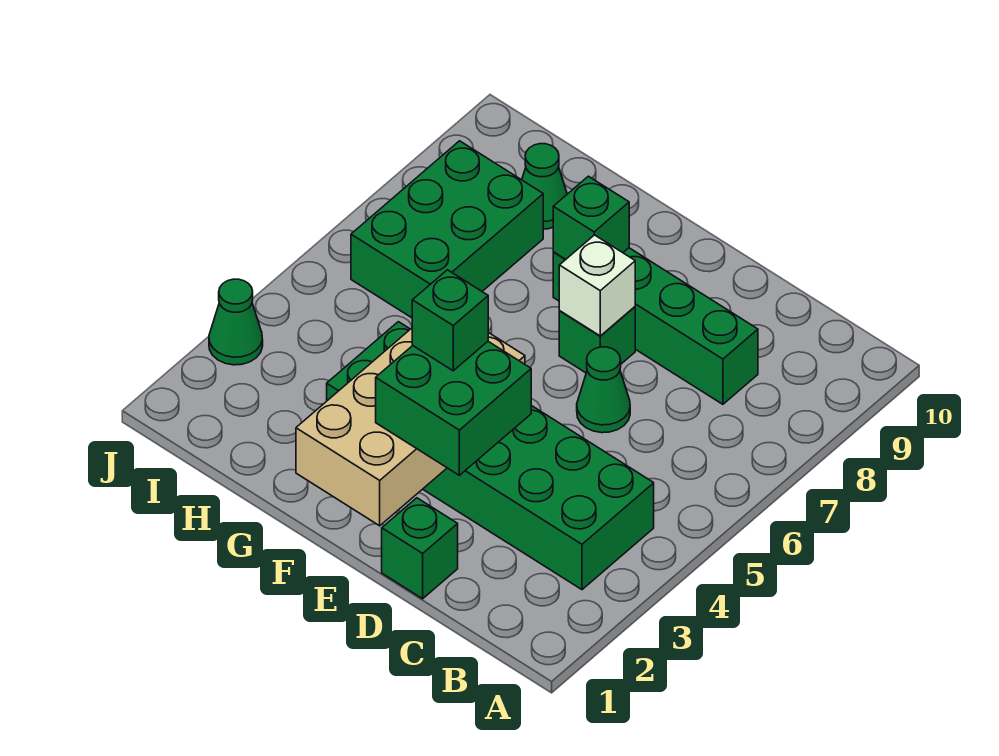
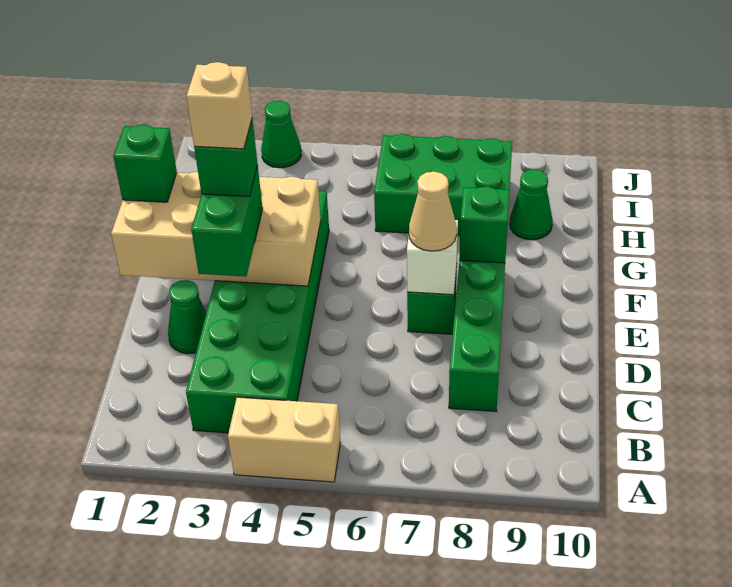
none -> tan 1x2 brick [228,397,341,482]
green 1x1 brick [382,498,458,599] -> green 1x1 brick moved to [113,124,177,202]
green 2x2 brick [376,342,531,475] -> green 1x2 brick [191,166,263,277]
green 1x1 cone [577,347,630,433] -> green 1x1 cone moved to [168,280,206,354]
none -> tan 1x1 brick [186,62,252,149]
none -> tan 1x1 cone [409,172,457,251]

